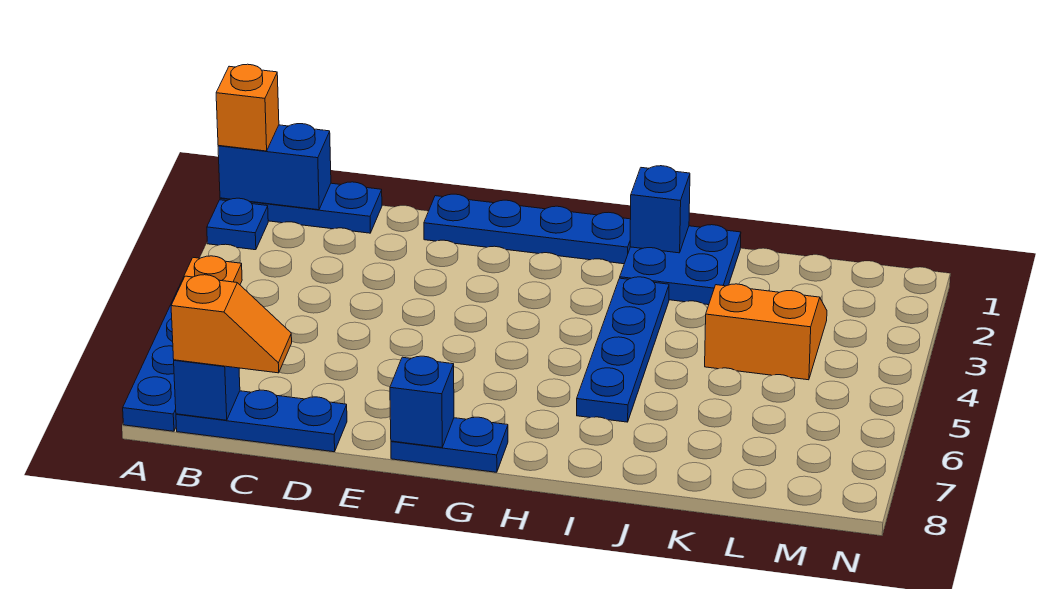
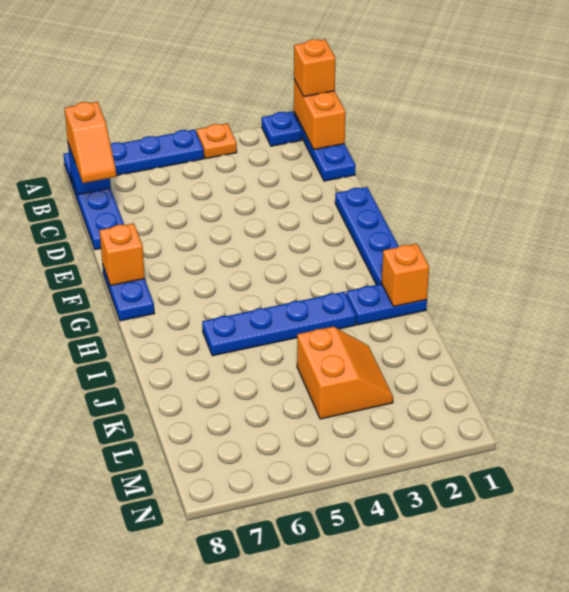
blue 1x2 brick [218,124,331,210] -> orange 1x2 brick [294,79,346,150]
blue 1x1 brick [390,356,454,448] -> orange 1x1 brick [100,223,145,286]
blue 2x2 plate [620,225,741,305] -> blue 1x2 plate [346,284,427,325]
blue 1x1 brick [630,166,690,253] -> orange 1x1 brick [382,244,429,307]

